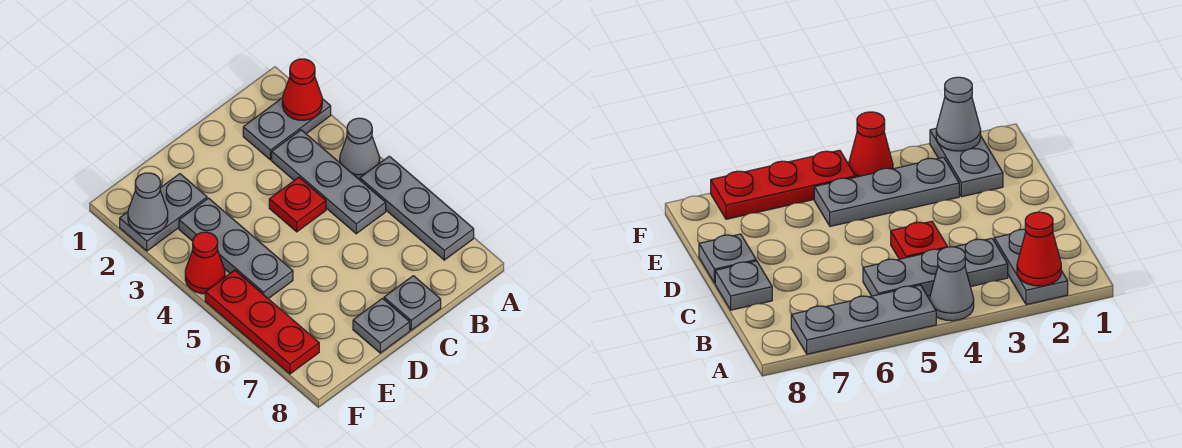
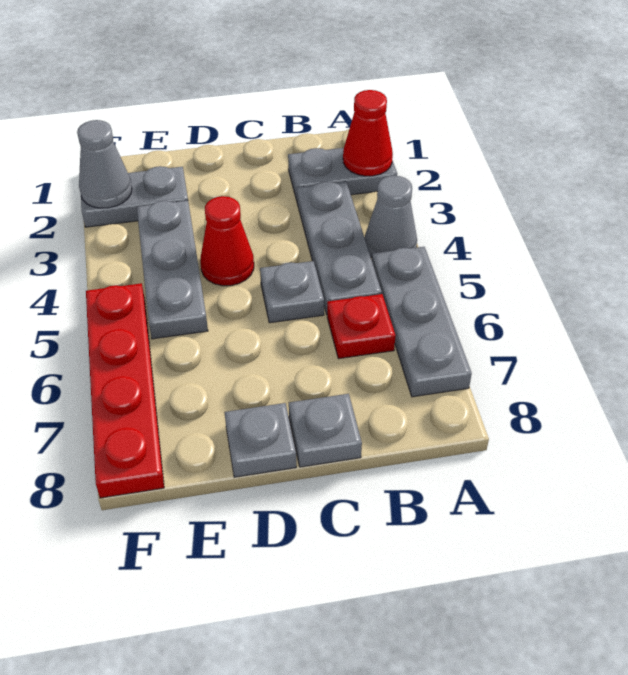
red 1x1 plate [269,177,326,232] -> red 1x1 plate moved to [327,294,396,359]
none -> grey 1x1 plate [260,261,324,323]
red 1x1 cone [185,232,225,294] -> red 1x1 cone moved to [200,196,254,286]
red 1x3 plate [205,270,319,374] -> red 1x4 plate [86,283,164,498]

